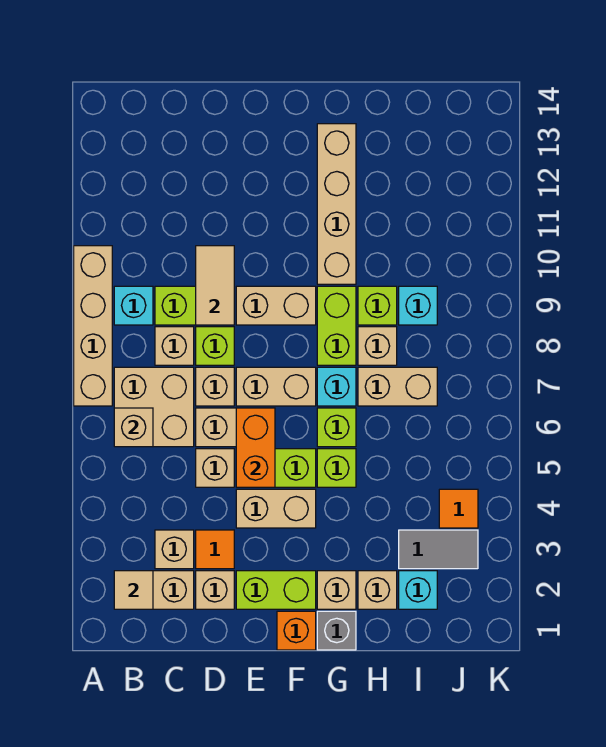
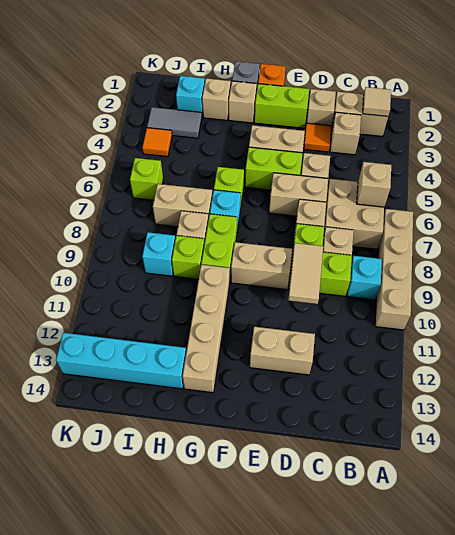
orange 1x2 brick [236,408,275,487] -> none
tan 1x2 brick [236,367,316,406] -> tan 1x2 brick moved to [250,327,315,375]
lime 1x1 brick [317,449,356,487] -> lime 1x1 brick moved to [130,158,163,200]
none -> cyan 1x4 brick [56,333,186,389]

